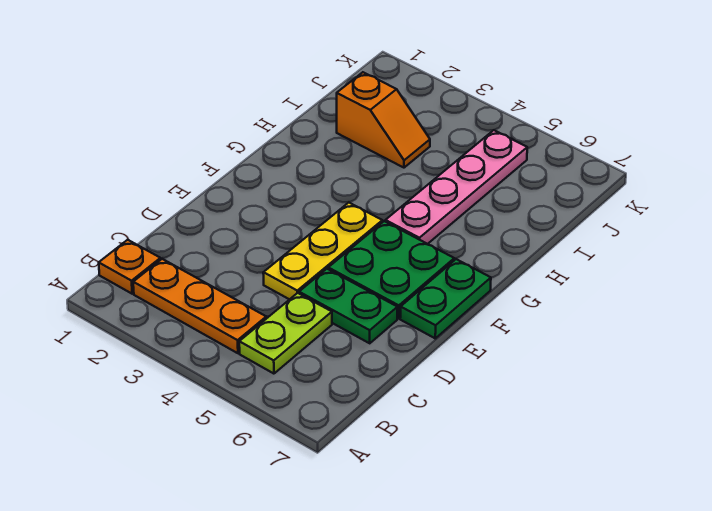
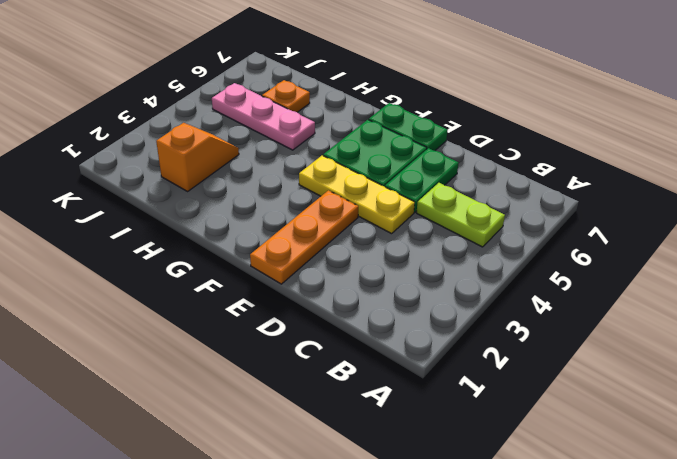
orange 1x1 plate [99,240,161,294] -> orange 1x1 plate moved to [262,80,310,112]
orange 1x3 plate [133,259,266,353] -> orange 1x3 plate moved to [250,190,358,284]
pink 1x4 plate [385,130,527,244] -> pink 1x3 plate [212,83,315,150]

